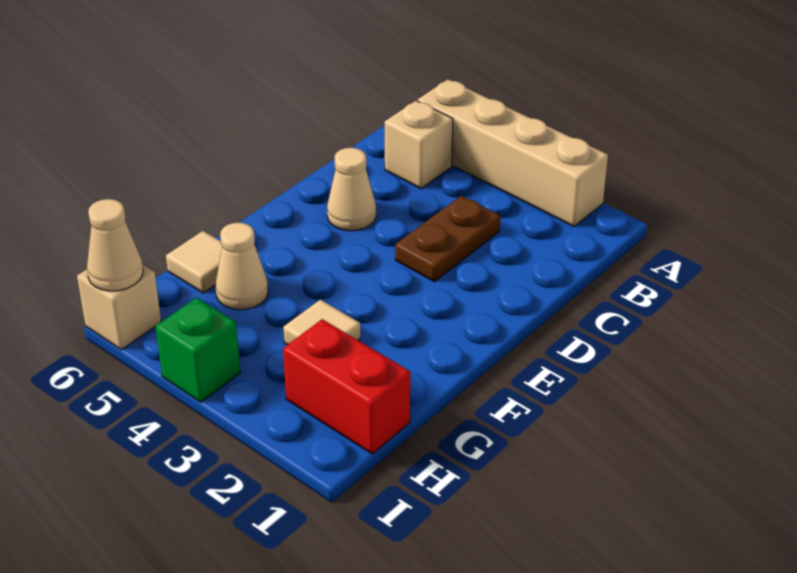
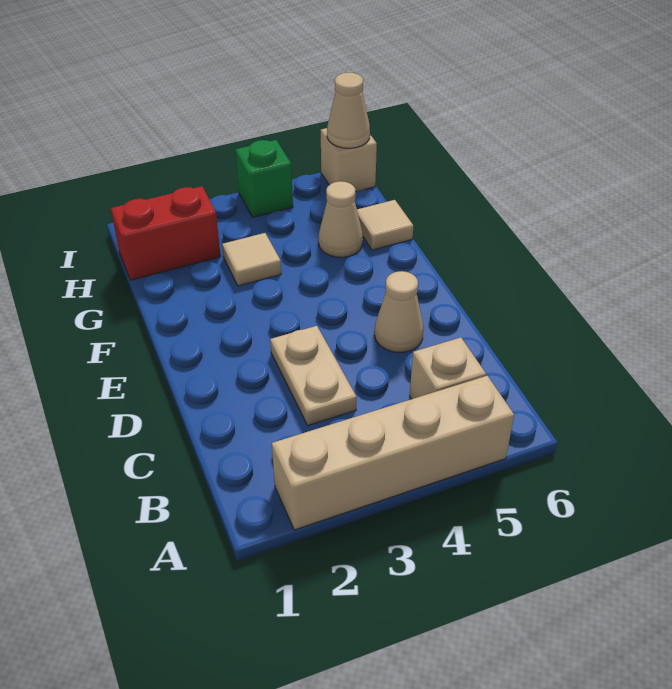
brown 1x2 plate [395,196,500,282] -> tan 1x2 plate [270,326,357,425]

